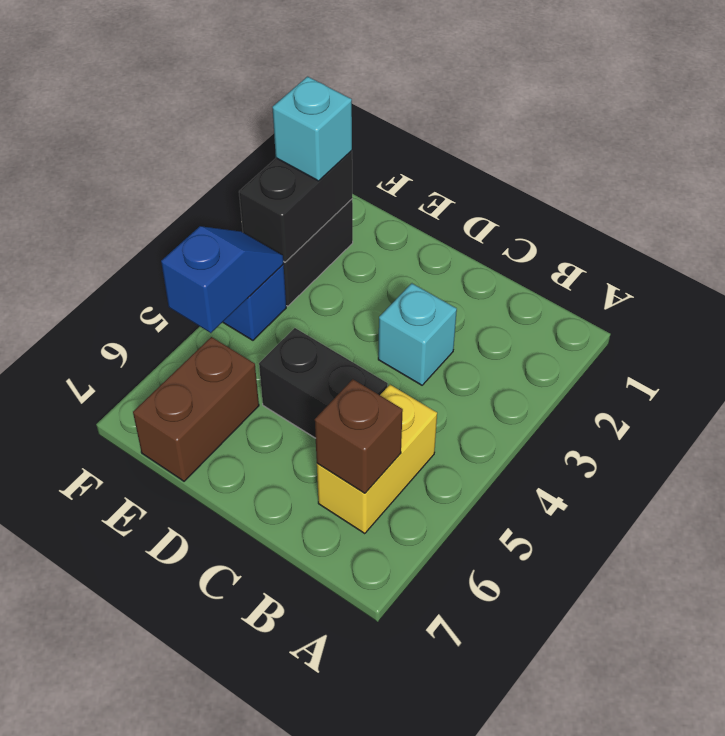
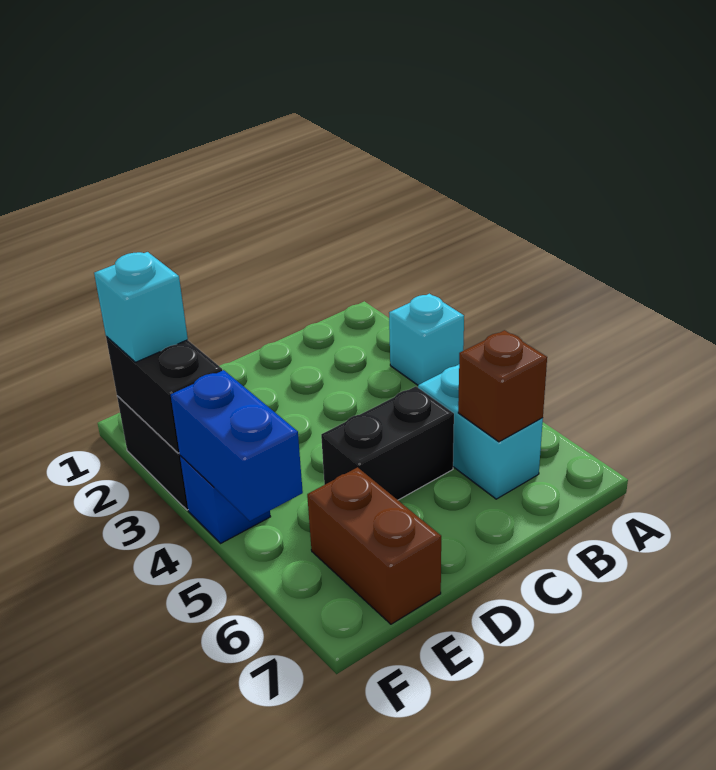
yellow 1x2 brick [317,385,437,534] -> cyan 1x2 brick [418,365,543,499]
cyan 1x1 brick [378,283,457,385] -> cyan 1x1 brick moved to [389,294,464,385]
blue 1x2 slope [161,226,283,333] -> blue 1x2 brick [171,370,303,521]

